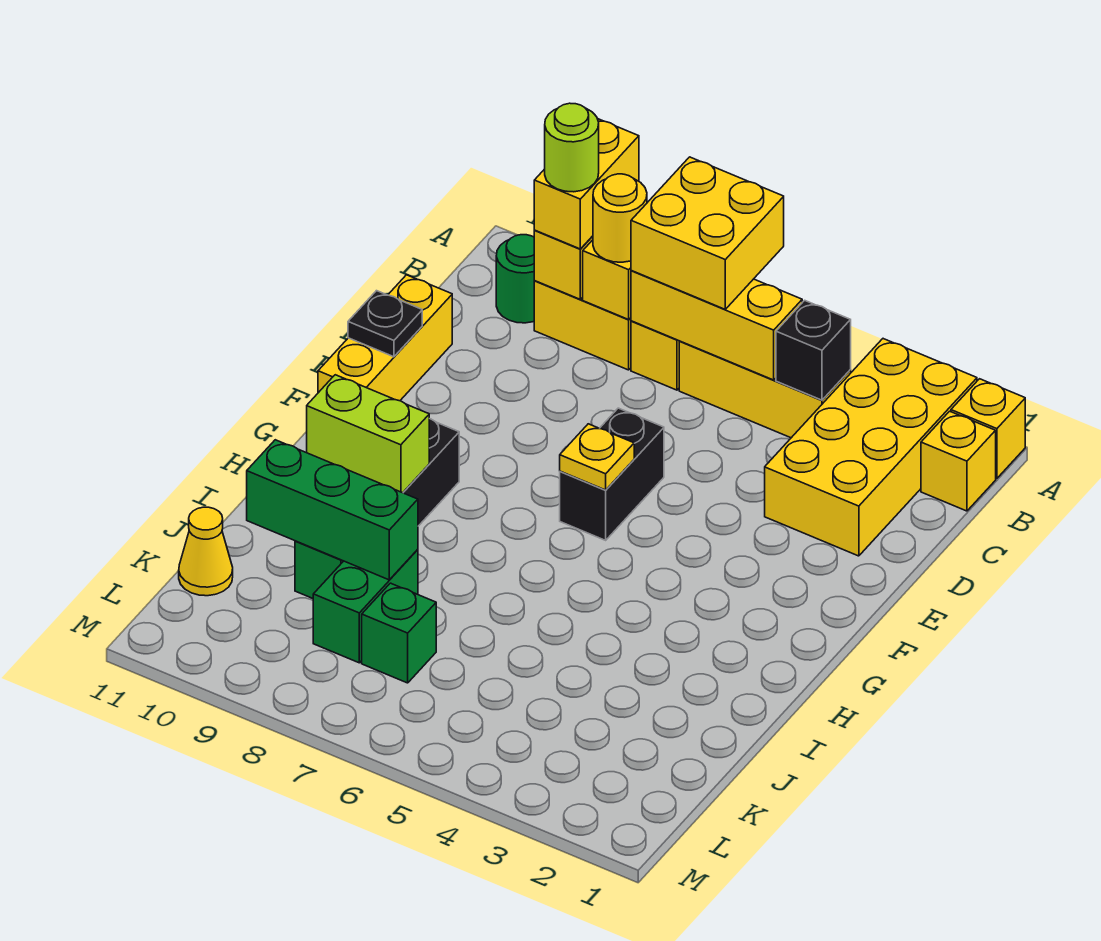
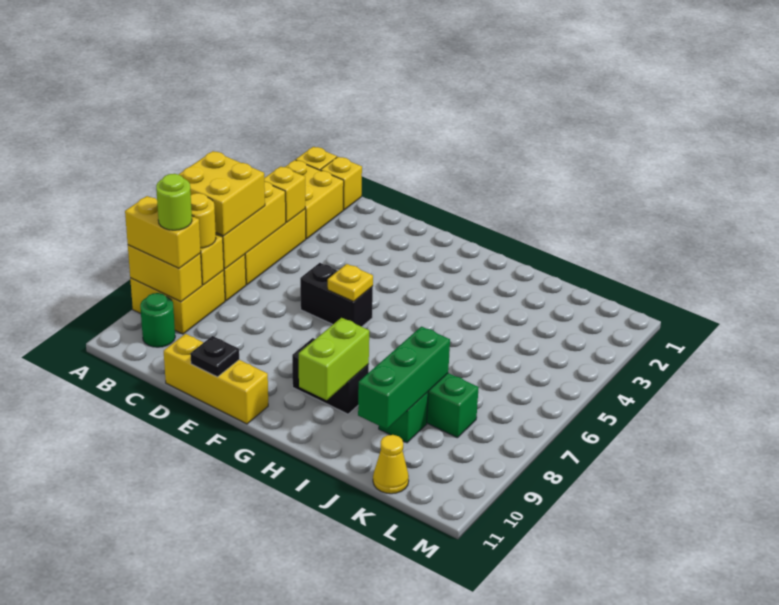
yellow 2x4 brick [765,339,977,556] -> yellow 2x2 brick [286,160,344,239]
black 1x1 brick [776,300,851,400] -> yellow 1x1 brick [264,166,305,222]
green 1x1 brick [362,583,436,683] -> none

